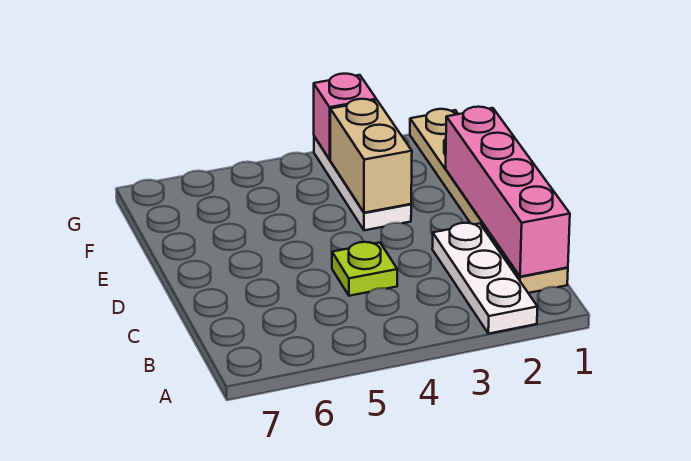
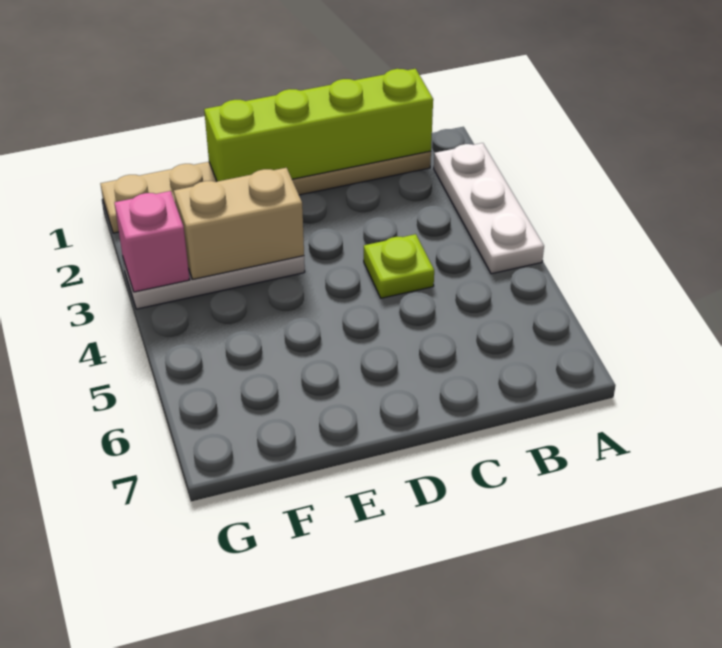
white 1x3 plate [432,223,537,334] -> white 1x3 plate turned to [434,143,544,274]
pink 1x4 brick [446,107,570,277] -> lime 1x4 brick [204,69,433,181]

